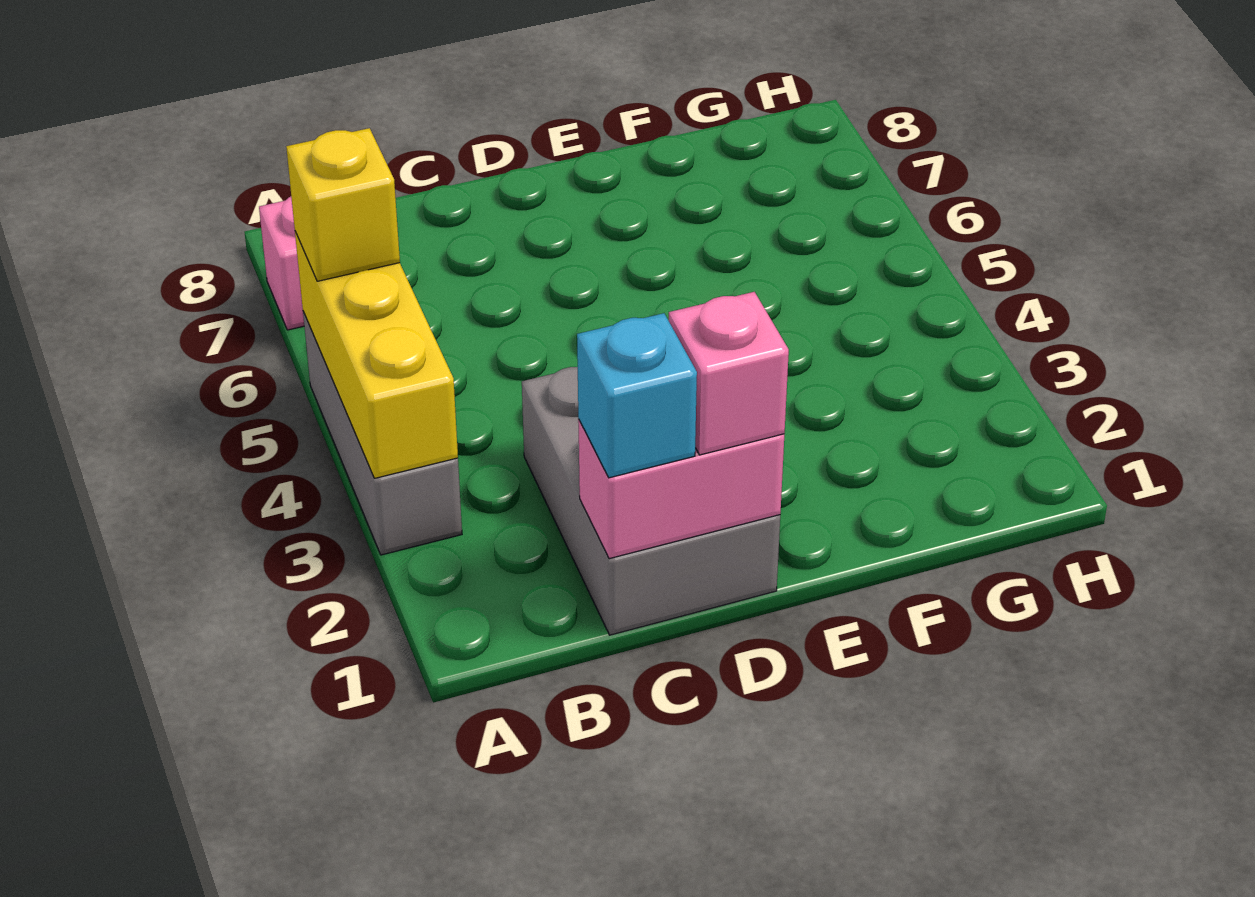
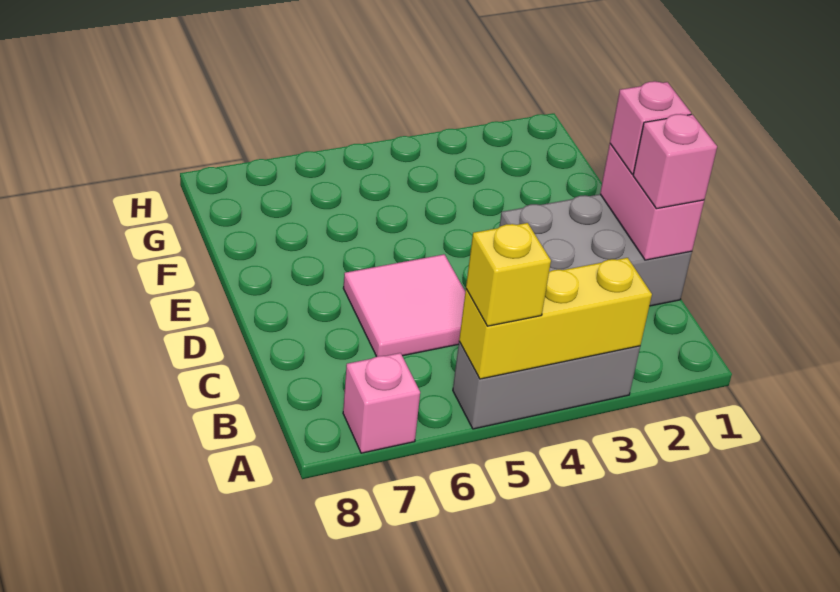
cyan 1x1 brick [577,313,697,478] -> pink 1x1 brick [633,114,717,209]
none -> pink 2x2 tile [343,254,465,357]

